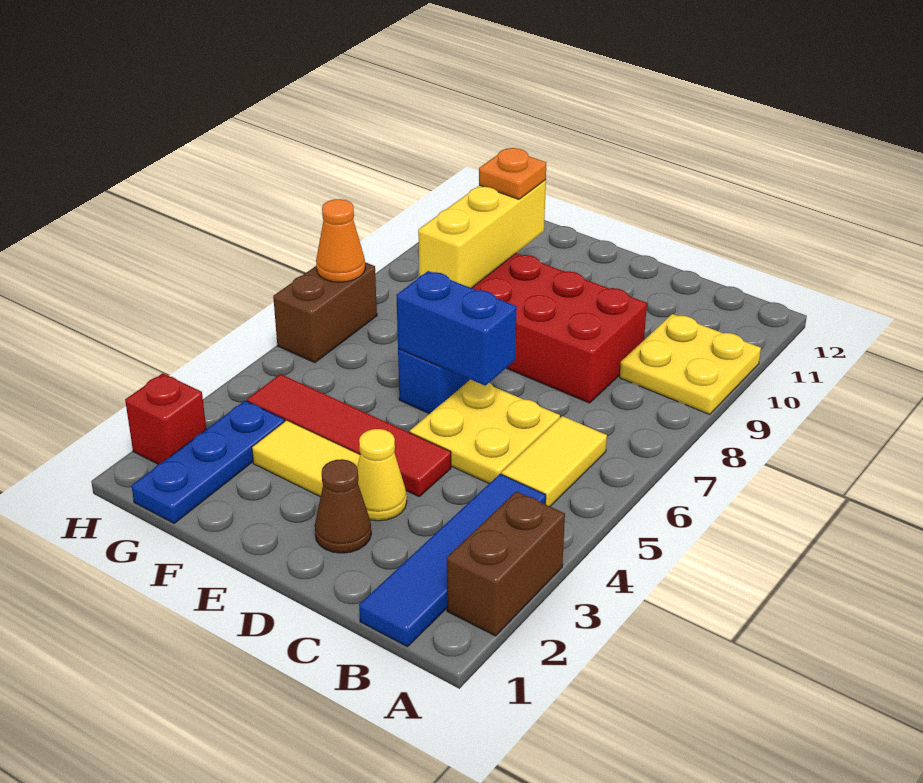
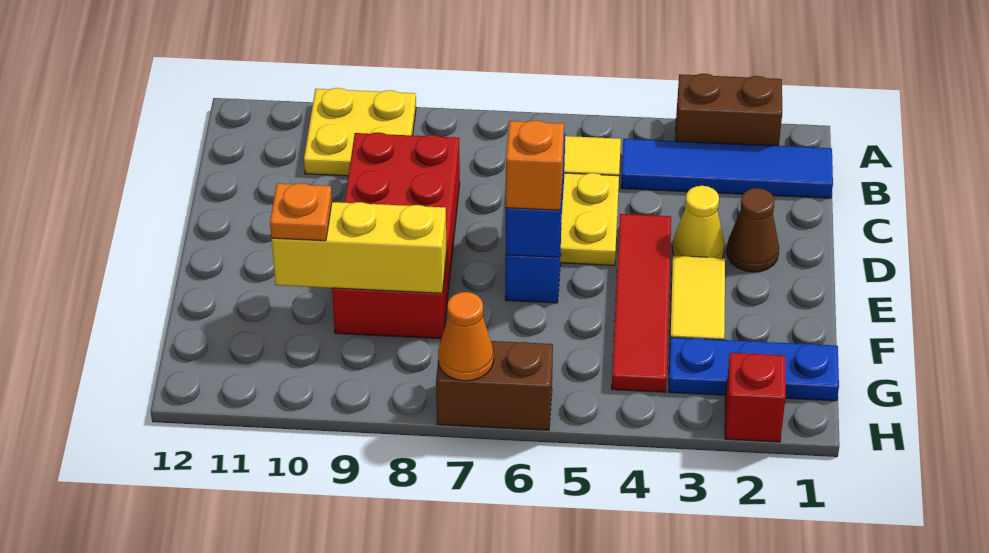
none -> orange 1x1 brick [506,120,564,210]

